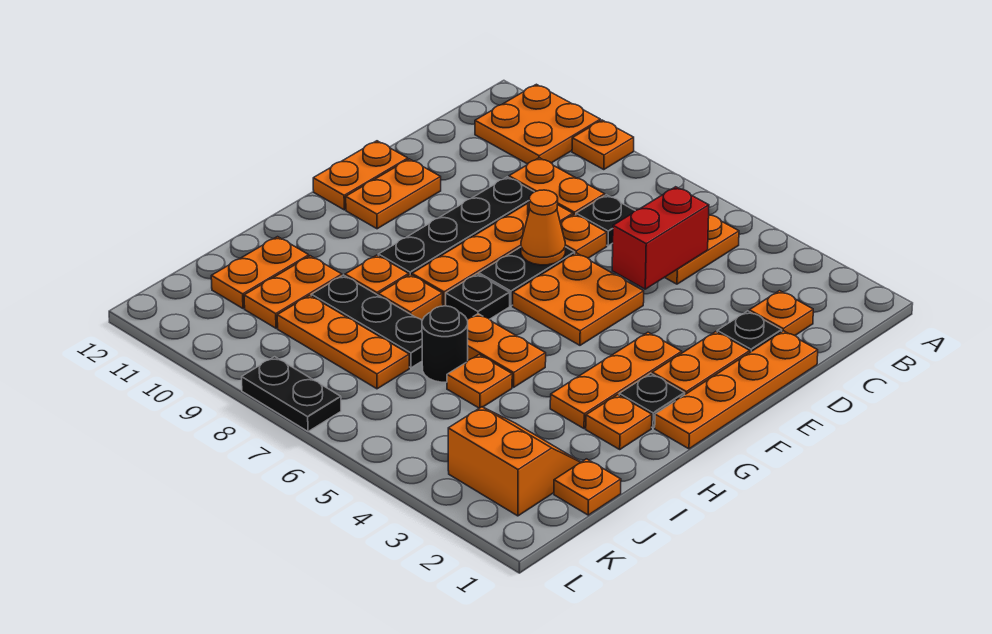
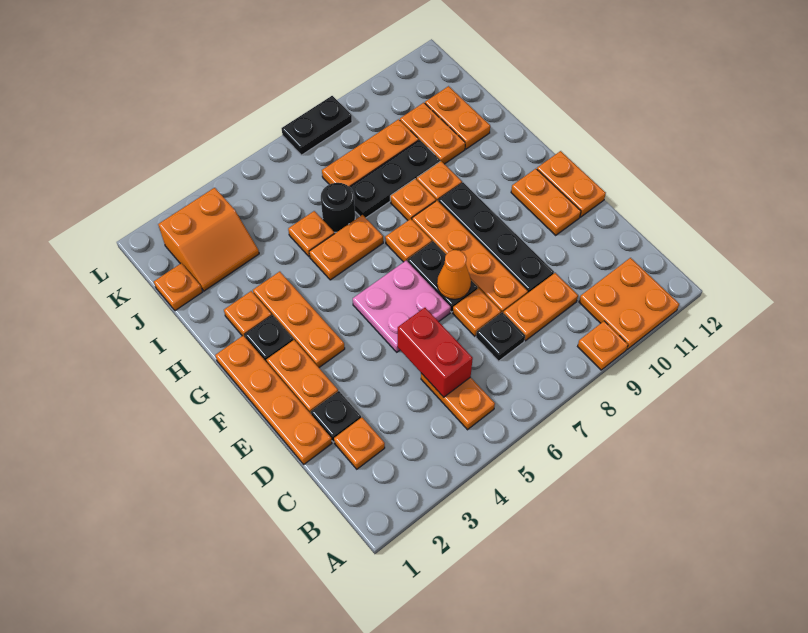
orange 2x2 plate [513,253,644,345] -> pink 2x2 plate [353,261,451,352]
black 1x1 plate [446,274,510,319] -> orange 1x1 plate [385,219,432,262]

